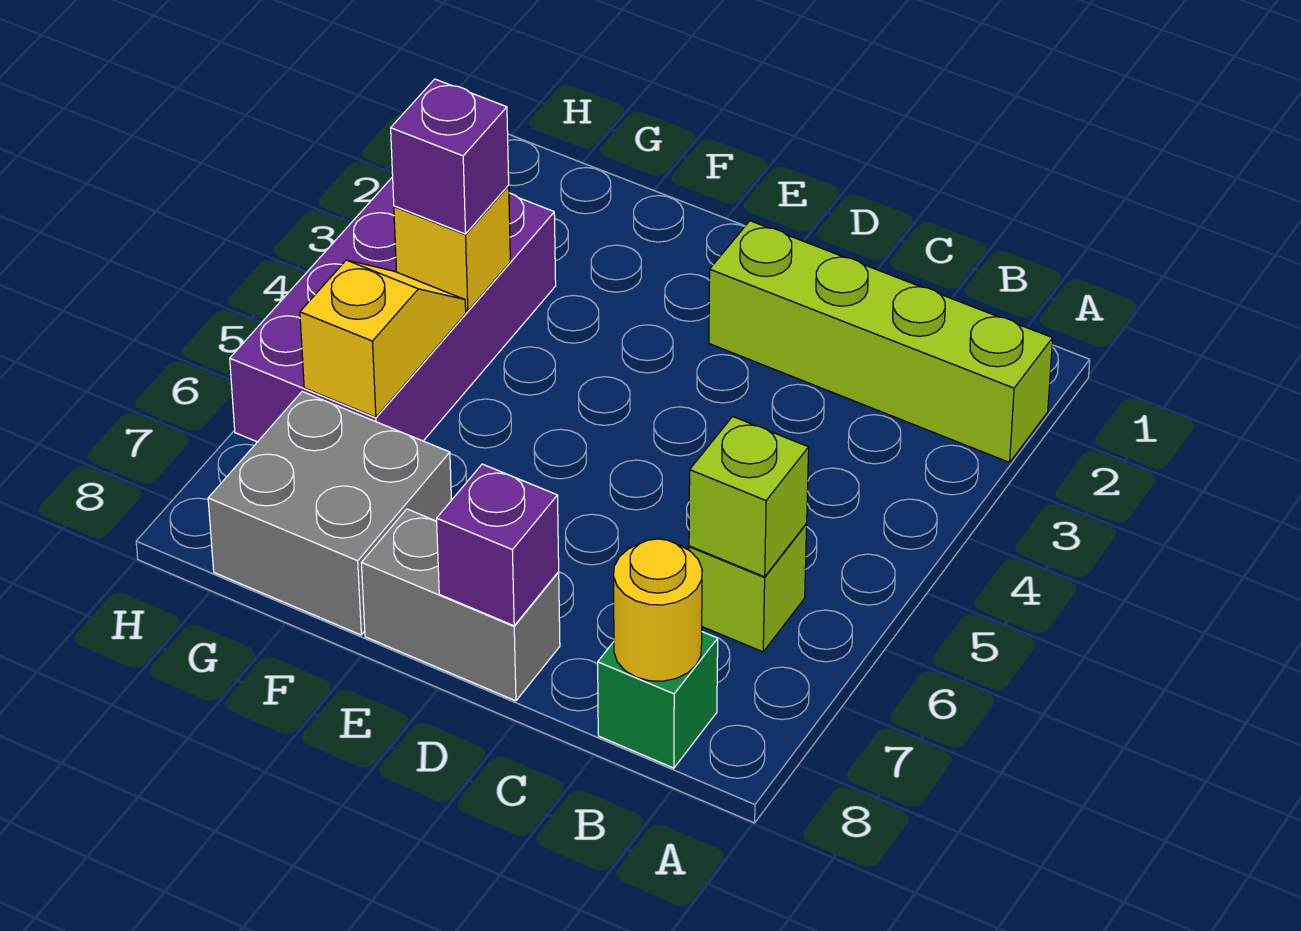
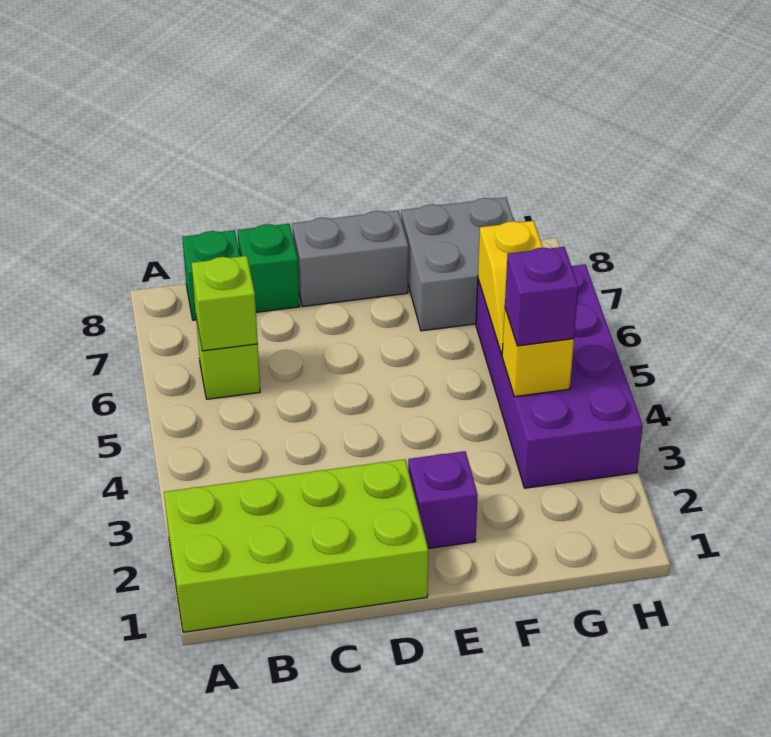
lime 1x4 brick [709,221,1053,462] -> lime 2x4 brick [164,459,428,632]
yellow 1x1 round brick [614,539,702,681] -> none
none -> green 1x1 brick [238,224,300,312]
purple 1x1 brick [436,464,559,626] -> purple 1x1 brick moved to [408,451,478,549]

